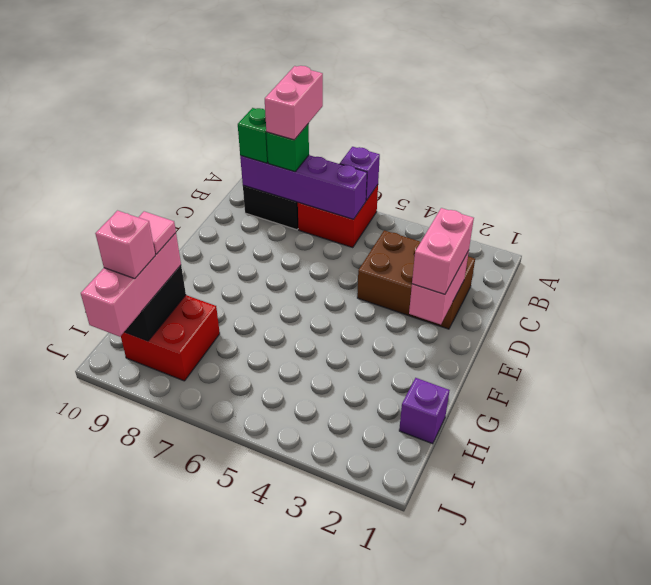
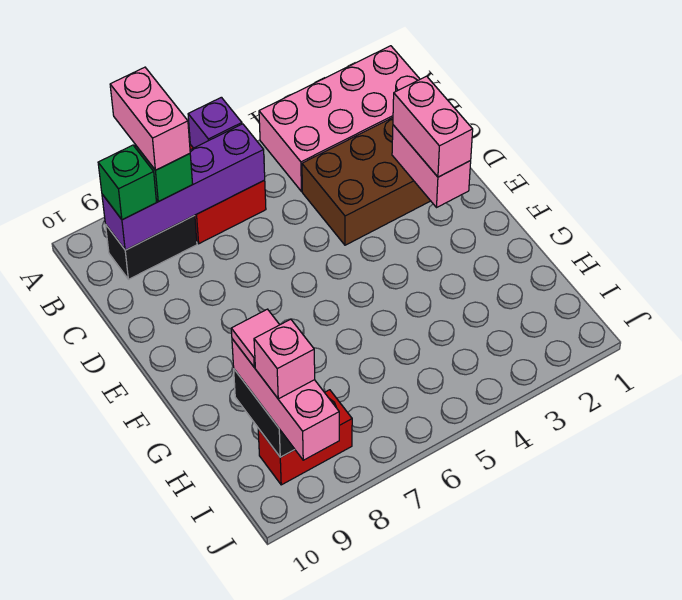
none -> pink 2x4 brick [259,46,420,192]
purple 1x1 brick [399,378,450,444] -> none
red 2x2 brick [121,295,220,381] -> red 1x2 brick [258,390,352,485]

